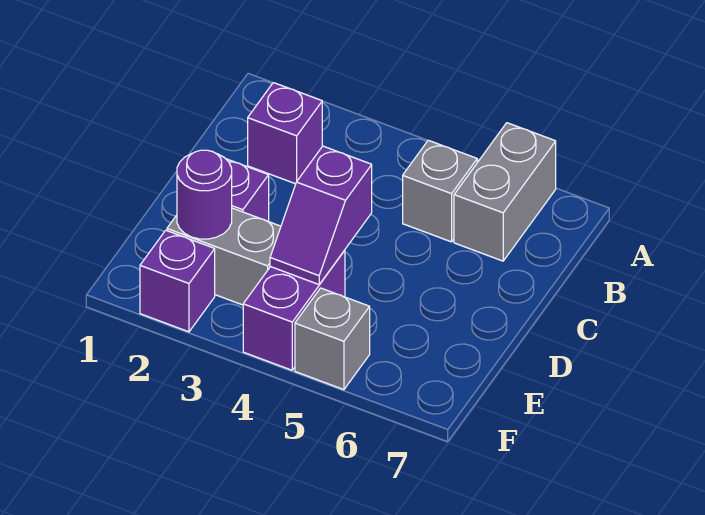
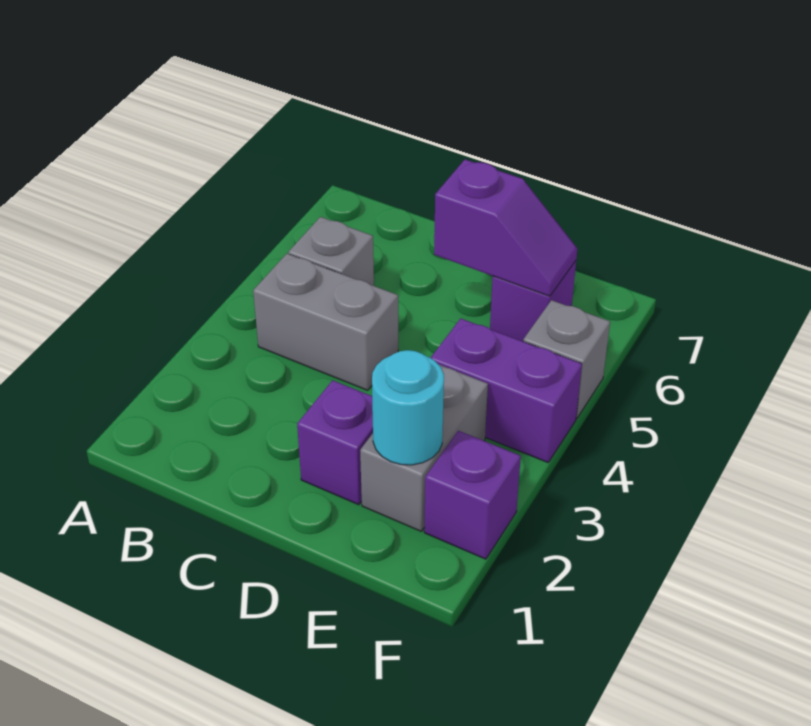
grey 1x2 brick [454,123,556,261] -> grey 1x2 brick moved to [253,254,398,390]
purple 1x1 brick [248,83,322,184] -> purple 1x1 brick moved to [490,261,576,341]
purple 1x2 slope [270,146,372,284] -> purple 1x2 slope moved to [434,159,578,296]
purple 1x1 round brick [177,150,232,239] -> cyan 1x1 round brick [372,350,444,465]

